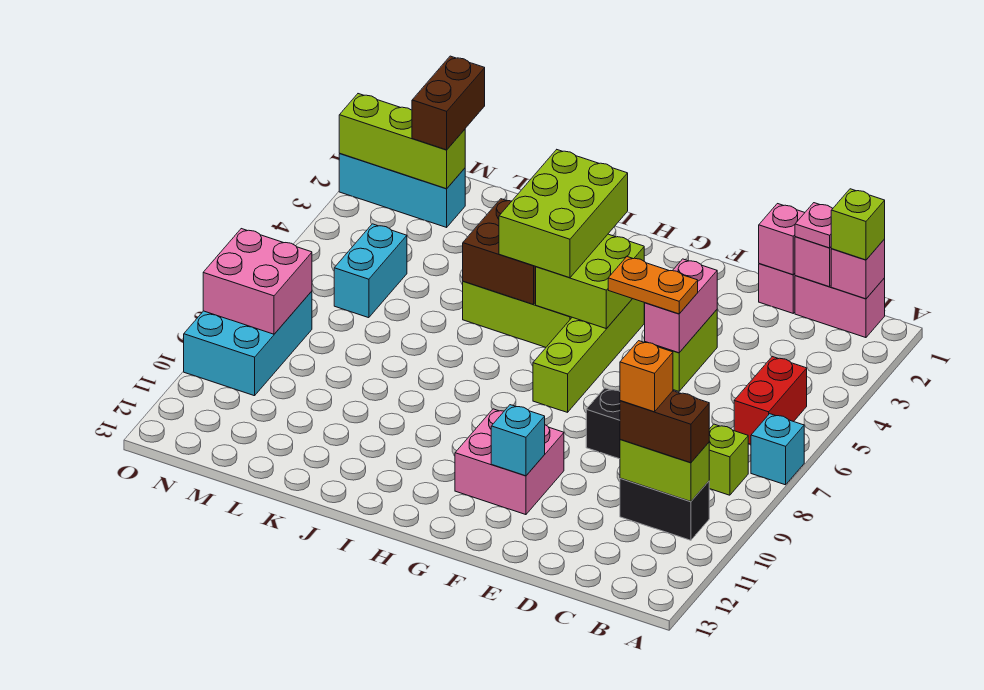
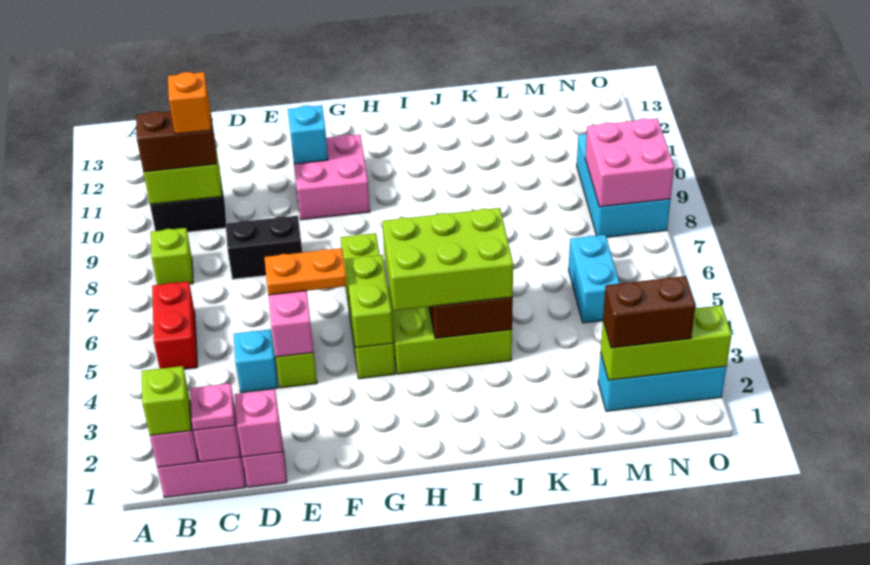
cyan 1x1 brick [751,414,804,485] -> cyan 1x1 brick moved to [233,329,278,392]
lime 2x2 brick [536,234,644,329] -> lime 1x2 brick [345,255,393,348]
lime 2x3 brick [499,150,628,278] -> lime 2x3 brick turned to [382,208,513,311]
brown 1x2 brick [412,56,485,150] -> brown 1x2 brick turned to [603,276,696,348]

